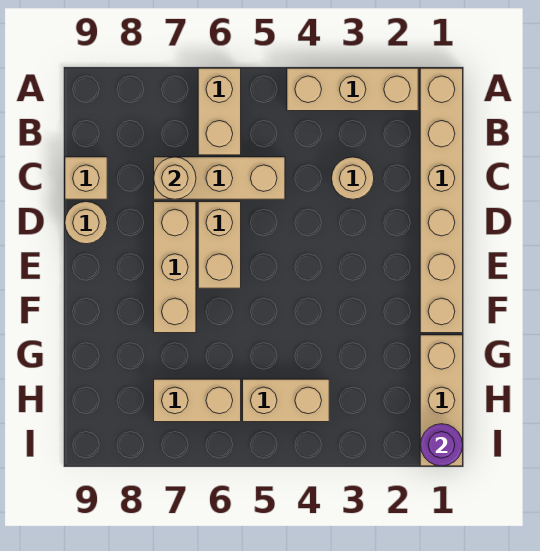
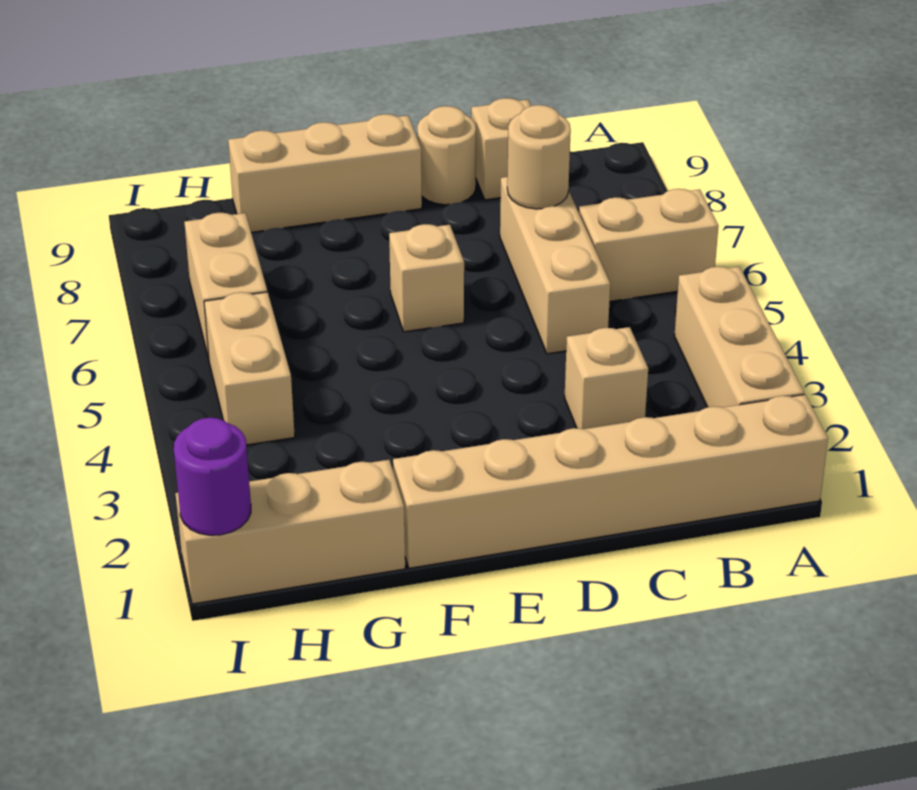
tan 1x1 round brick [332,157,374,199] -> tan 1x1 brick [565,327,648,429]
tan 1x2 brick [198,202,241,288] -> tan 1x1 brick [389,224,464,332]
tan 1x3 brick [154,202,196,333] -> tan 1x3 brick moved to [228,114,422,232]

